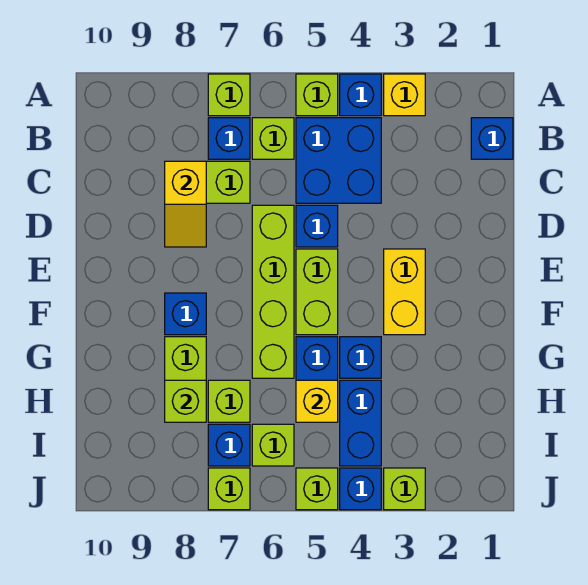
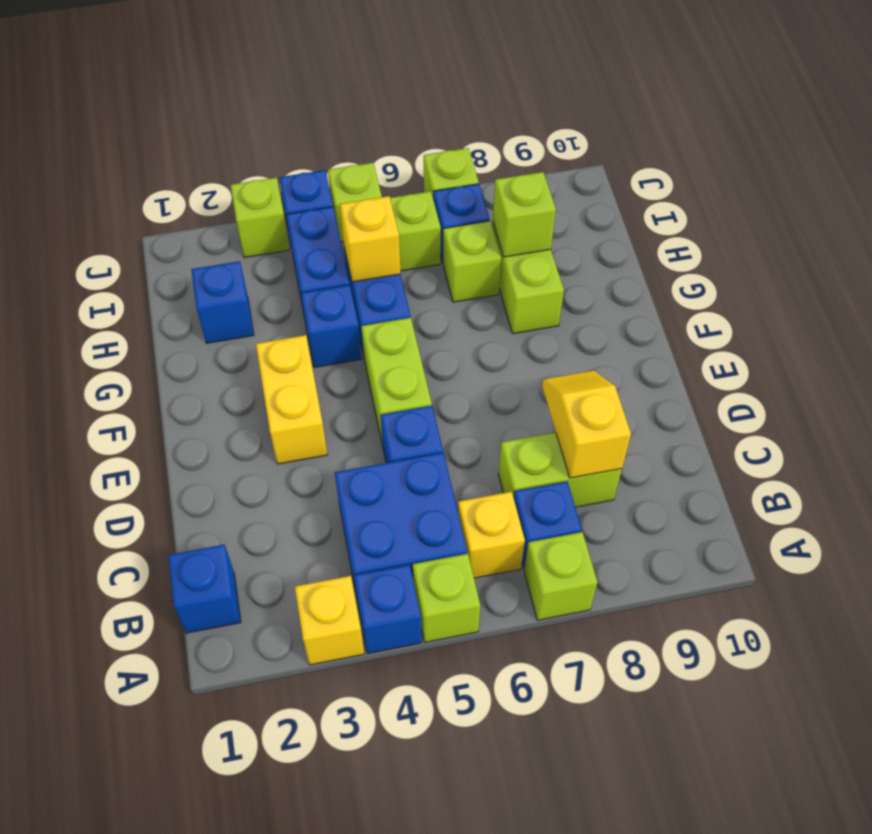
lime 1x1 brick [252,118,294,159] -> yellow 1x1 brick [458,492,525,578]
lime 1x4 brick [252,205,294,378] -> none
blue 1x1 brick [165,293,206,335] -> blue 1x1 brick moved to [191,261,254,343]

